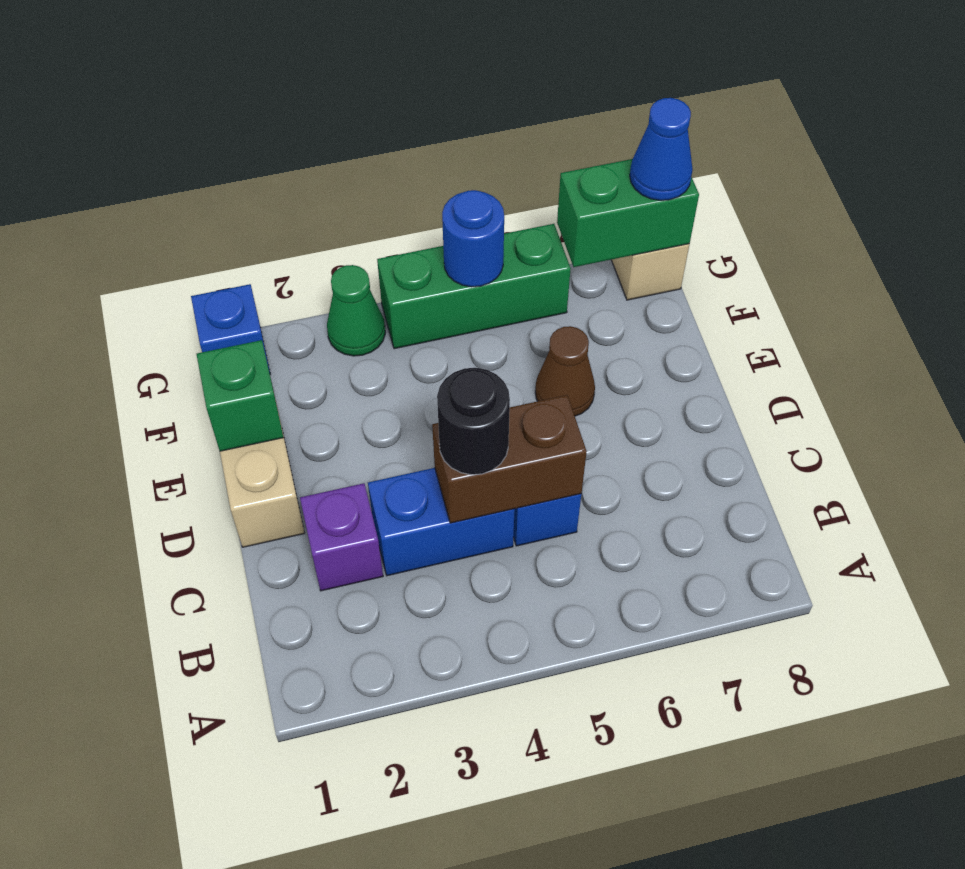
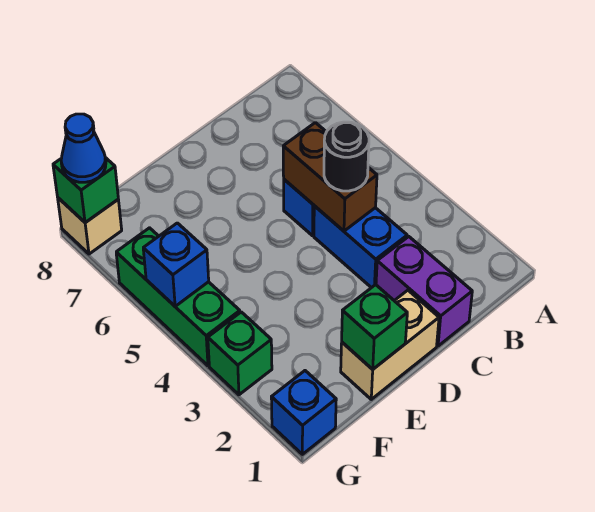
purple 1x1 brick [300,483,383,591] -> purple 1x2 brick [376,237,472,346]
brown 1x1 cone [535,326,595,416] -> none
green 1x1 cone [327,265,385,356] -> green 1x1 brick [208,312,272,395]
blue 1x1 round brick [442,190,504,287] -> blue 1x1 brick [143,223,209,306]
green 1x2 brick [557,159,699,267] -> green 1x1 brick [53,158,118,223]

